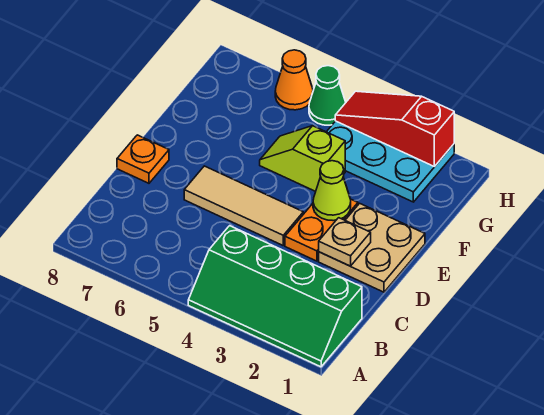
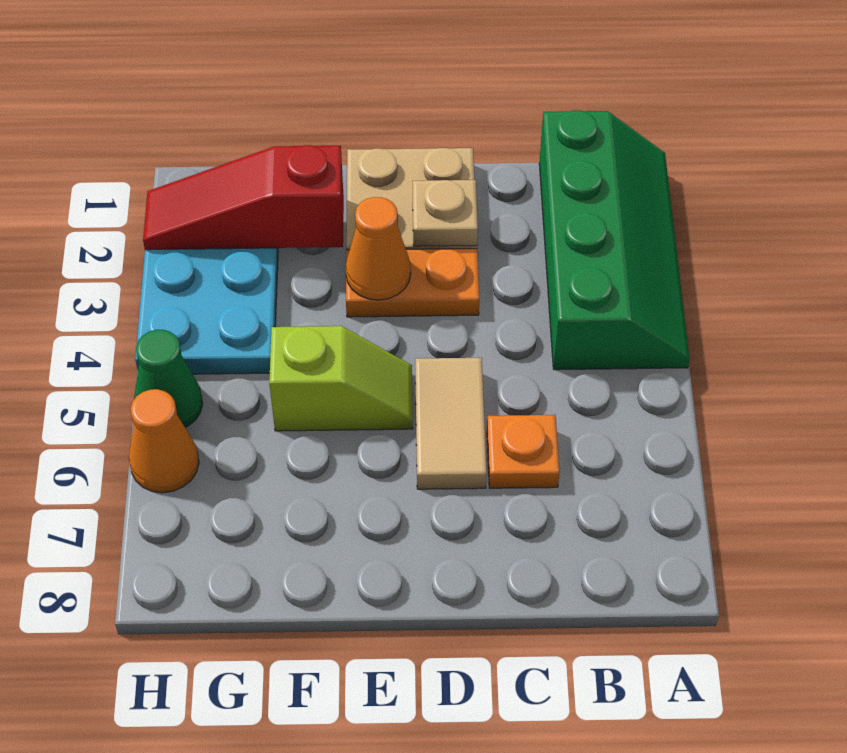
tan 1x3 tile [184,166,303,245] -> tan 1x2 tile [415,358,487,489]
orange 1x1 plate [117,135,169,183] -> orange 1x1 plate moved to [487,415,560,488]
lime 1x1 cone [313,161,351,221] -> orange 1x1 cone [346,197,411,300]
lime 1x2 slope [260,126,345,192] -> lime 1x2 slope turned to [269,326,413,431]
red 1x3 slope [335,91,454,167] -> red 1x3 slope turned to [143,145,344,250]

